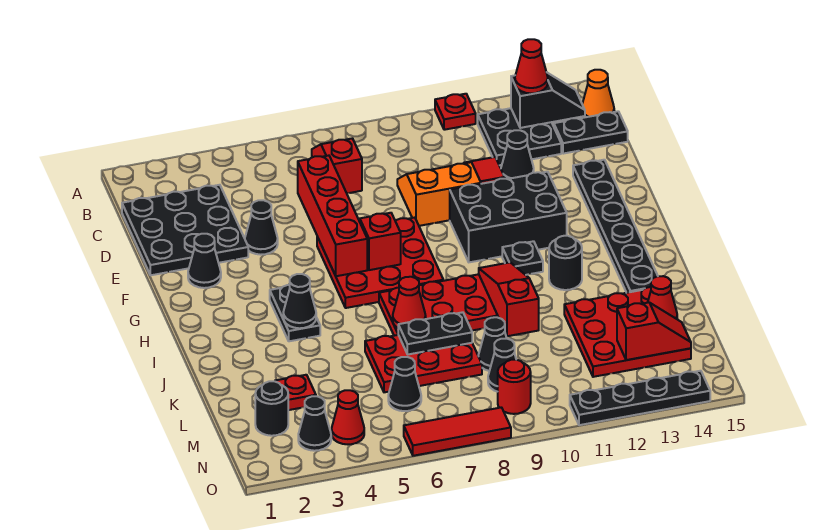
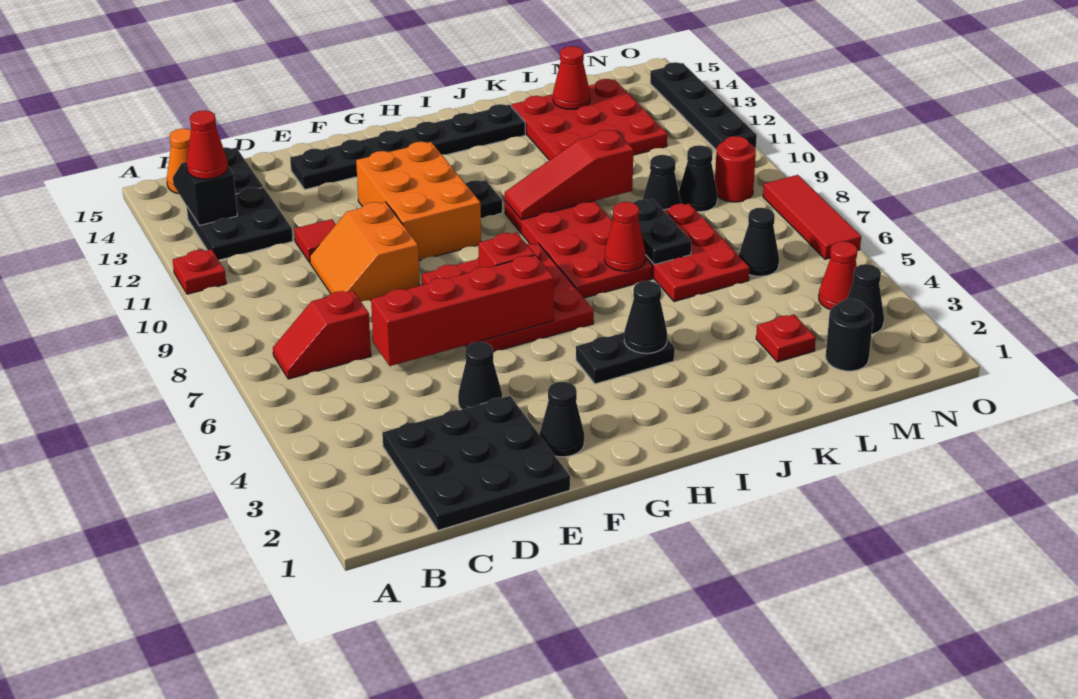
black 1x1 cone [501,130,534,179] -> none
black 2x3 brick [450,172,567,262] -> orange 2x3 brick [356,142,481,260]
black 1x1 round brick [549,236,582,290] -> none
red 1x2 slope [617,302,691,360] -> none

